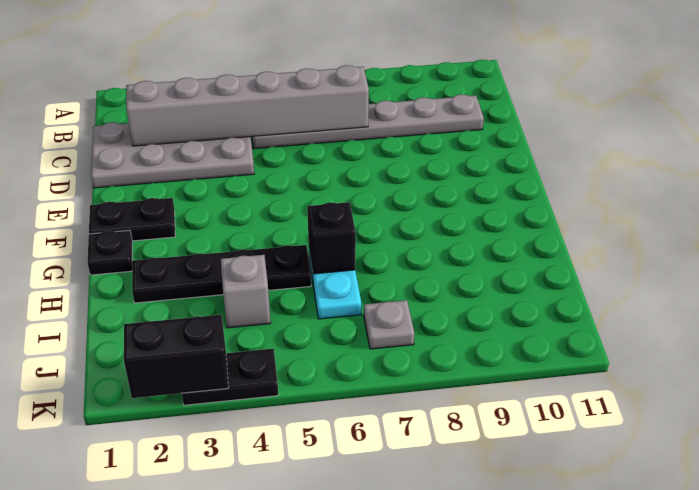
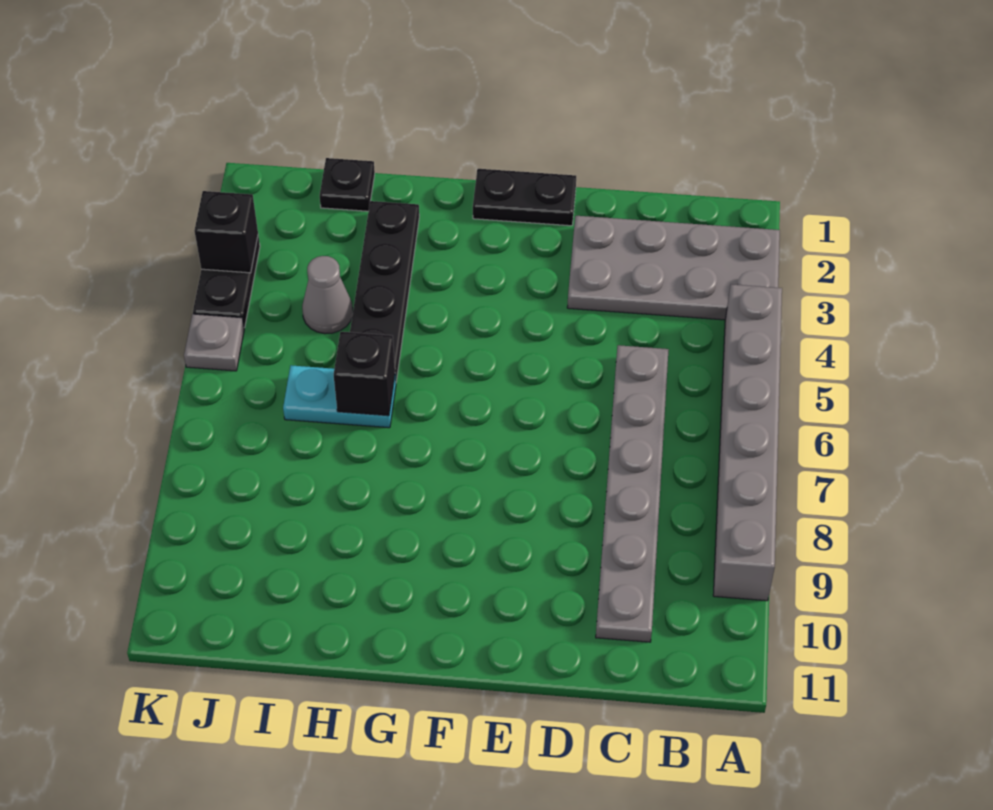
grey 2x4 plate [91,122,254,188] -> grey 2x4 plate turned to [567,216,780,320]
grey 1x6 brick [126,65,369,146] -> grey 1x6 brick moved to [713,284,782,601]
black 1x2 plate [89,198,175,241] -> black 1x2 plate turned to [473,169,576,226]
black 1x1 plate [88,230,132,275] -> black 1x1 plate moved to [320,158,375,211]
grey 1x1 brick [221,255,271,328] -> grey 1x1 cone [302,256,353,334]
grey 1x1 plate [364,300,414,349] -> grey 1x1 plate moved to [184,314,244,371]
black 1x2 brick [124,315,229,398] -> black 1x1 brick [194,191,258,273]

